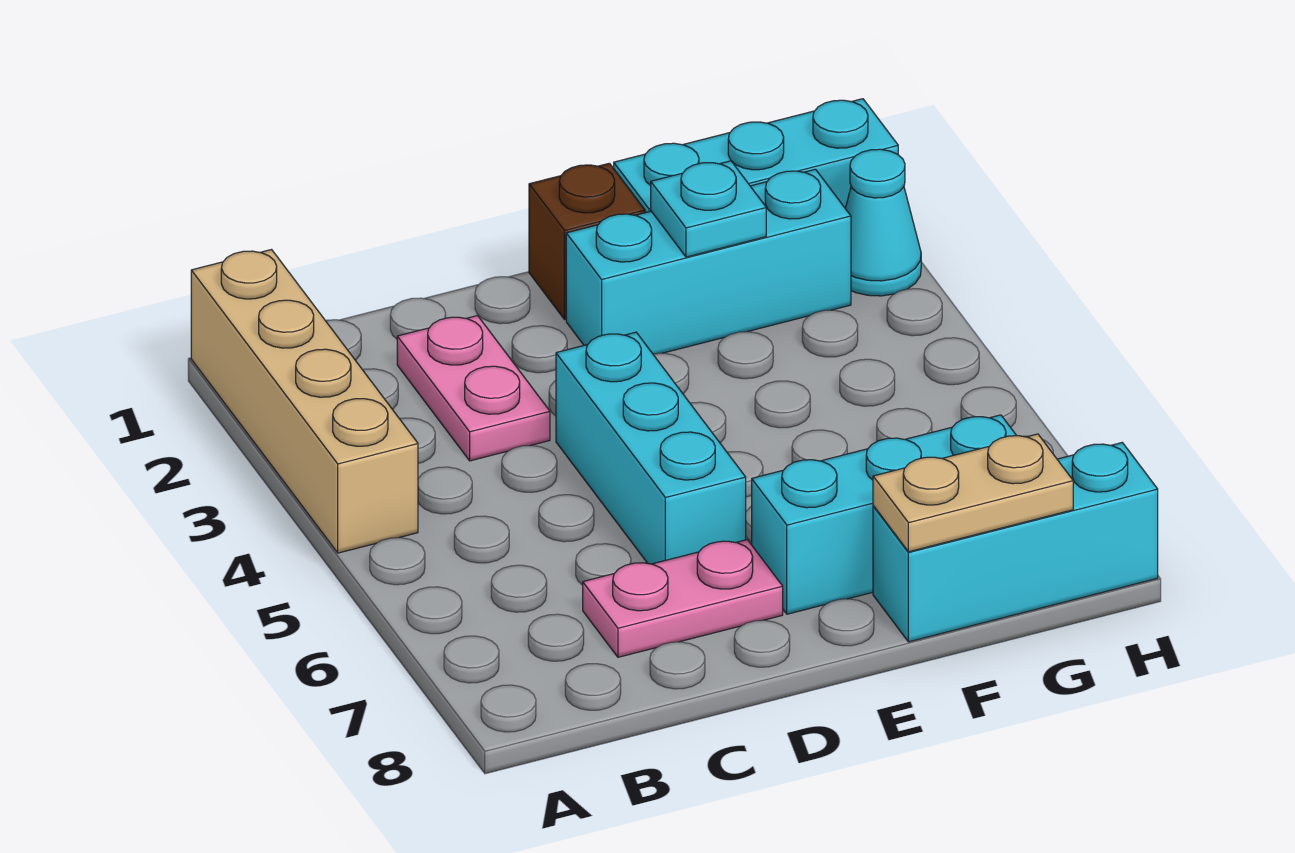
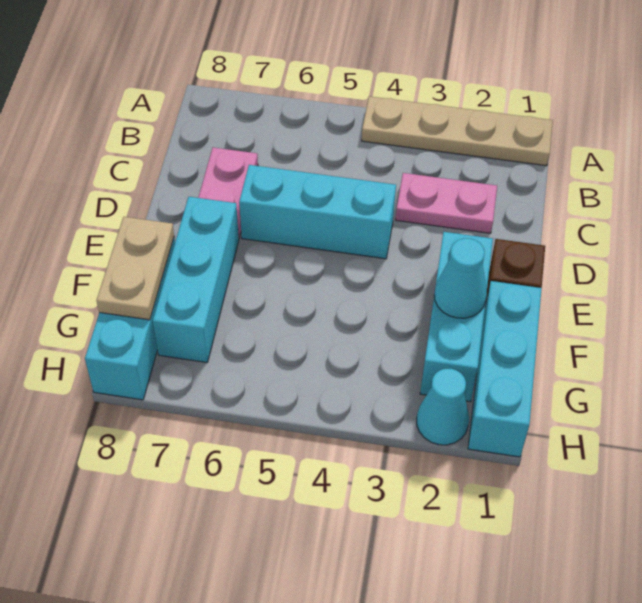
tan 1x4 brick [191,250,418,553] -> tan 1x4 plate [362,96,553,166]
cyan 1x1 plate [651,161,766,257] -> cyan 1x1 cone [435,238,487,318]

